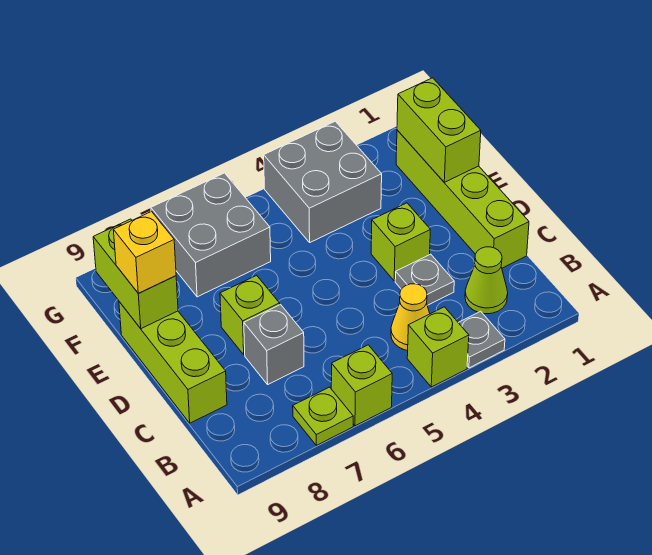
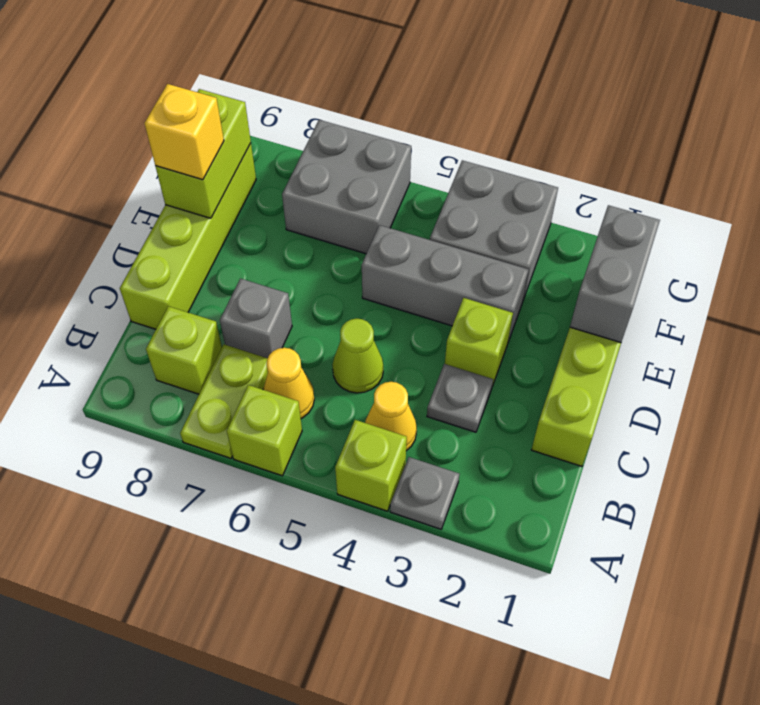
lime 1x1 plate [293,387,353,445] -> lime 1x2 plate [180,344,268,458]
lime 1x1 cone [465,247,508,314] -> lime 1x1 cone moved to [332,319,383,393]
none -> yellow 1x1 cone [263,348,314,419]
lime 1x3 brick [119,302,227,423] -> lime 1x4 brick [120,143,256,329]
lime 1x1 brick [220,275,280,355] -> lime 1x1 brick moved to [146,306,222,394]
lime 1x2 brick [397,78,481,182] -> grey 1x2 brick [570,205,660,343]
none -> grey 1x3 brick [362,225,529,342]

